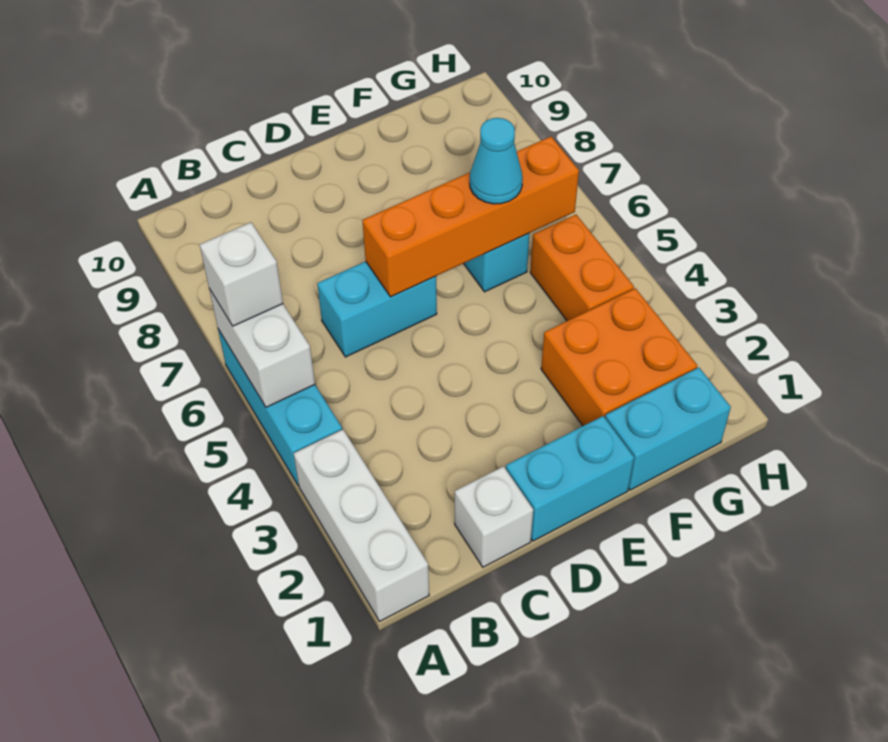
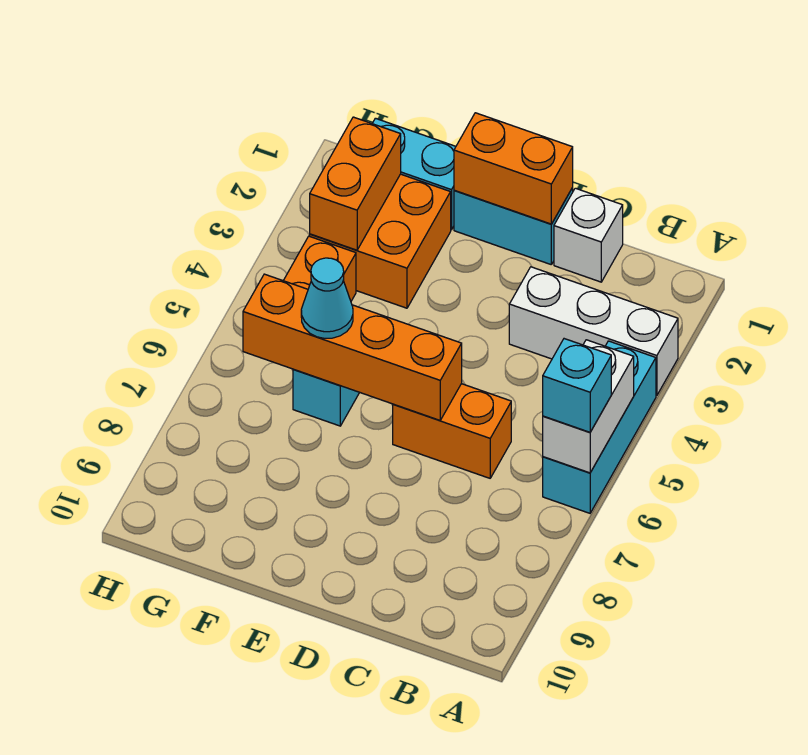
white 1x3 brick [294,429,429,621] -> white 1x3 brick turned to [509,267,678,396]
white 1x1 brick [199,222,283,326] -> cyan 1x1 brick [543,339,611,432]
cyan 1x2 brick [317,261,437,357] -> orange 1x2 brick [393,384,511,478]
none -> orange 1x2 brick [454,113,573,224]
none -> orange 1x2 brick [310,117,401,250]

